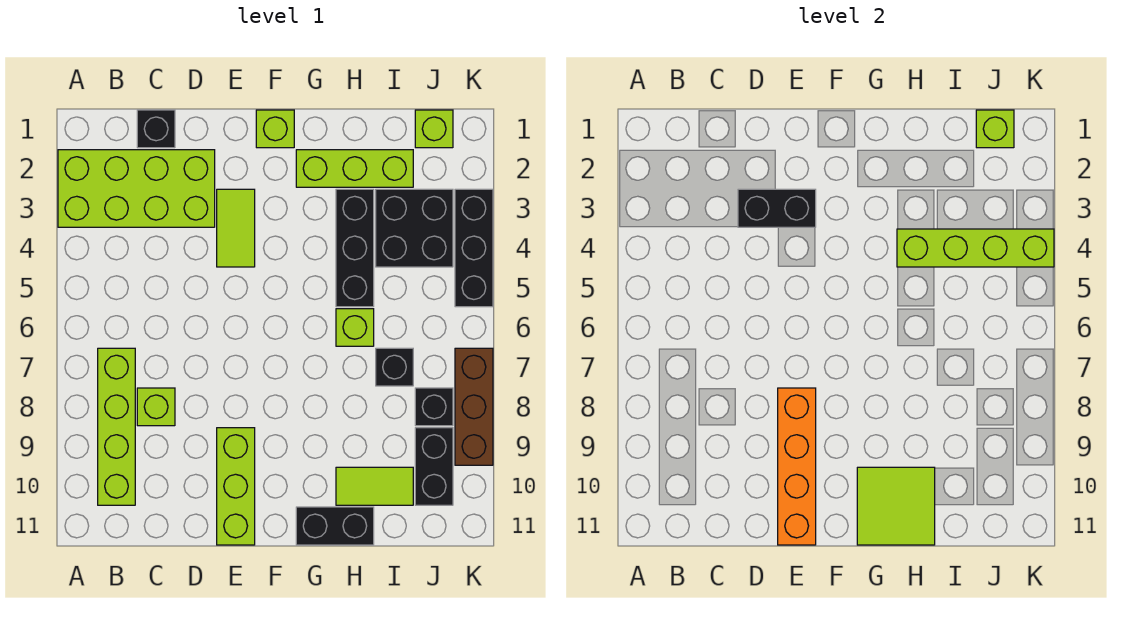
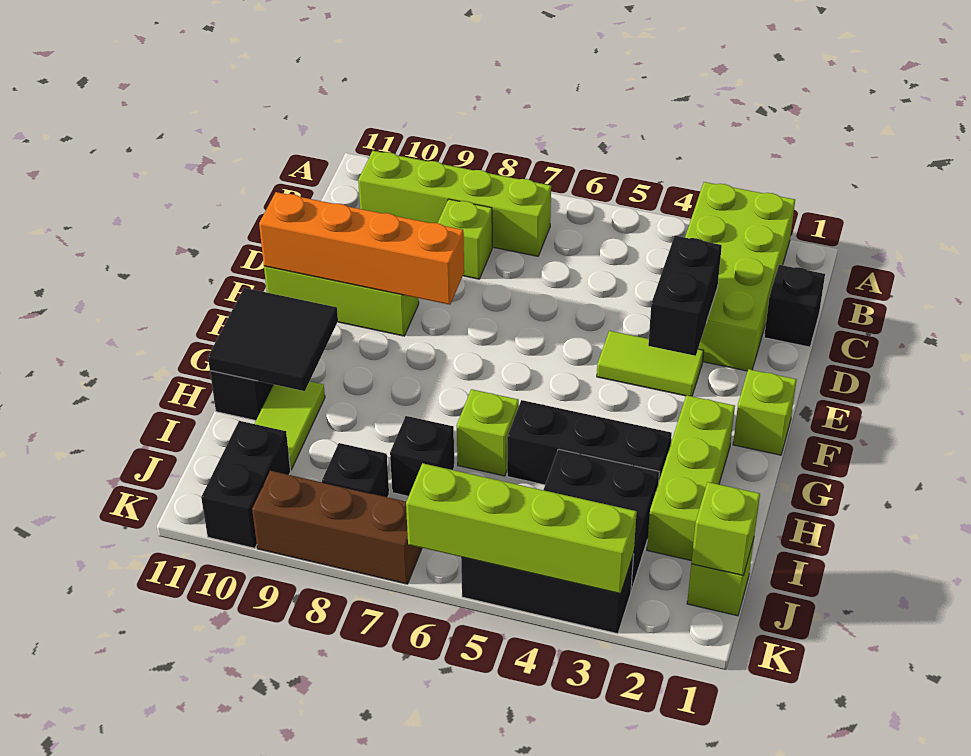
lime 2x2 tile [857,467,935,545] -> black 2x2 tile [208,288,338,391]
lime 1x4 brick [897,229,1054,267] -> lime 1x4 brick turned to [406,463,637,594]
black 1x2 brick [415,428,453,505] -> black 1x2 brick turned to [201,421,291,548]

